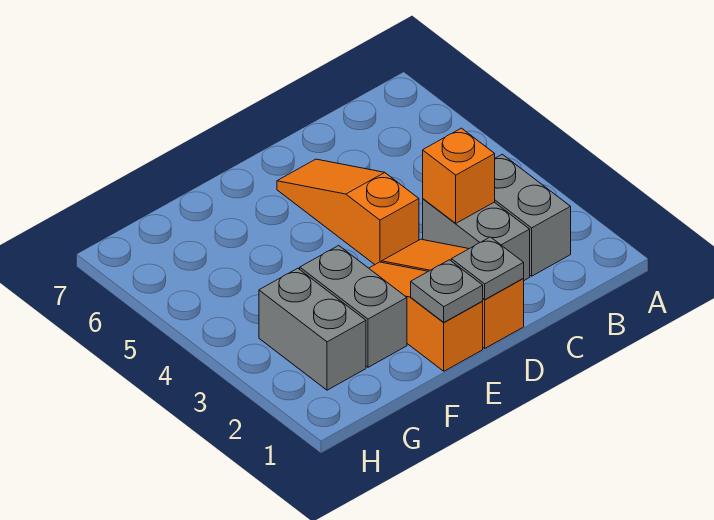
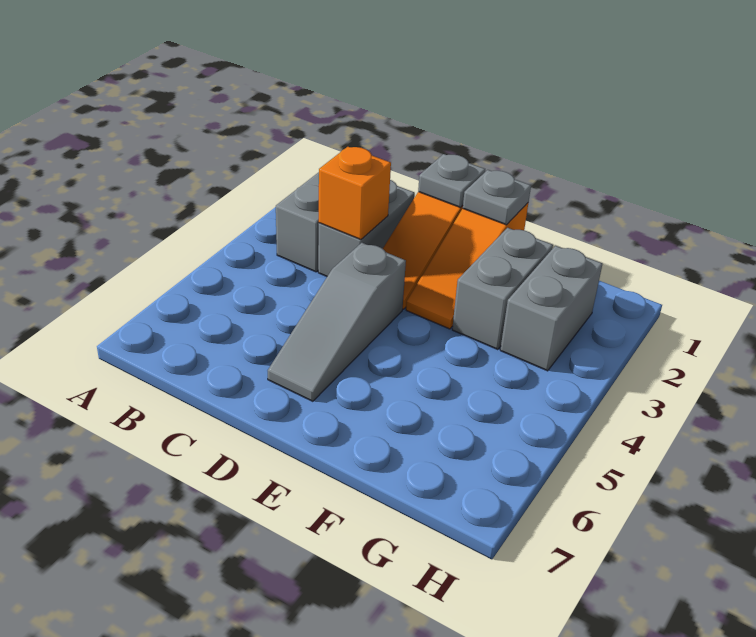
orange 1x3 slope [277,159,419,264] -> grey 1x3 slope [268,243,406,401]

